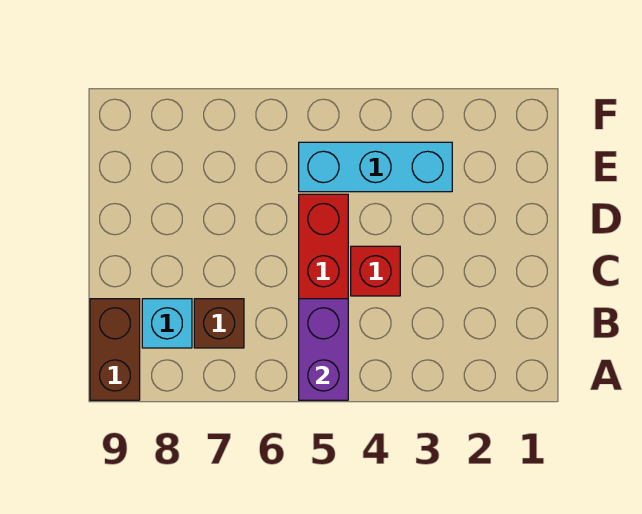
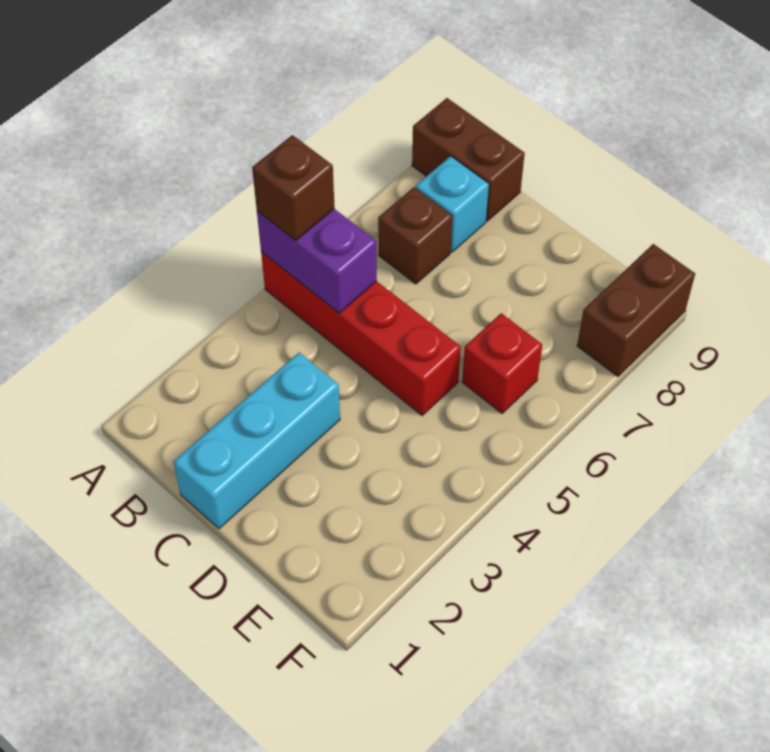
none -> brown 1x1 brick [252,135,335,240]
red 1x1 brick [351,246,400,296] -> red 1x1 brick moved to [462,313,542,413]
cyan 1x3 brick [299,142,452,192] -> cyan 1x3 brick moved to [174,353,340,529]
none -> brown 1x2 brick [577,244,695,376]

